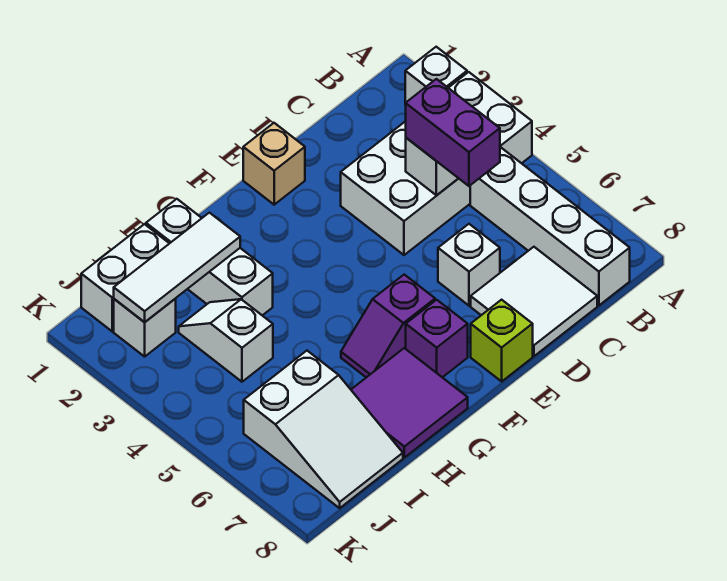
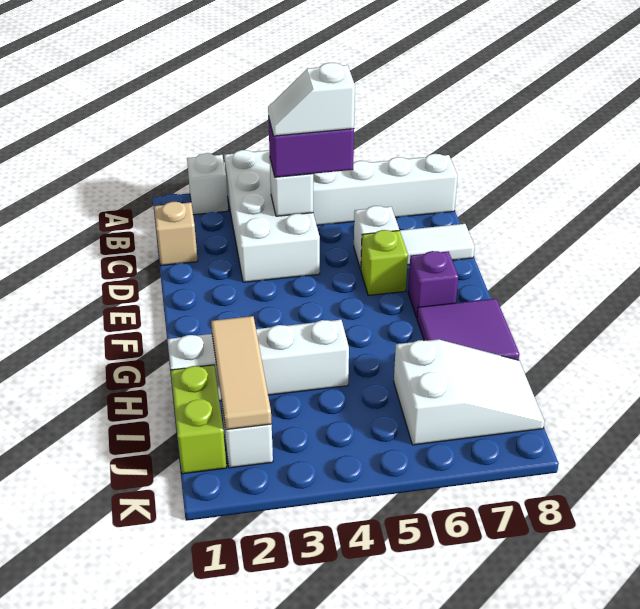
white 2x2 tile [471,247,597,356] -> white 1x2 tile [400,224,475,265]
tan 1x1 brick [243,123,305,205] -> tan 1x1 brick moved to [154,202,198,265]
lime 1x1 brick [471,300,533,381] -> lime 1x1 brick moved to [361,230,408,296]
purple 1x2 slope [341,275,435,377] -> none
white 1x3 brick [146,199,273,315] -> white 1x4 brick [168,320,349,401]
white 1x3 tile [114,213,240,322] -> tan 1x3 tile [211,316,272,430]
white 1x2 brick [81,224,170,331] -> lime 1x2 brick [171,365,226,474]
white 1x2 slope [179,299,273,382] -> white 1x2 slope moved to [268,63,355,136]

